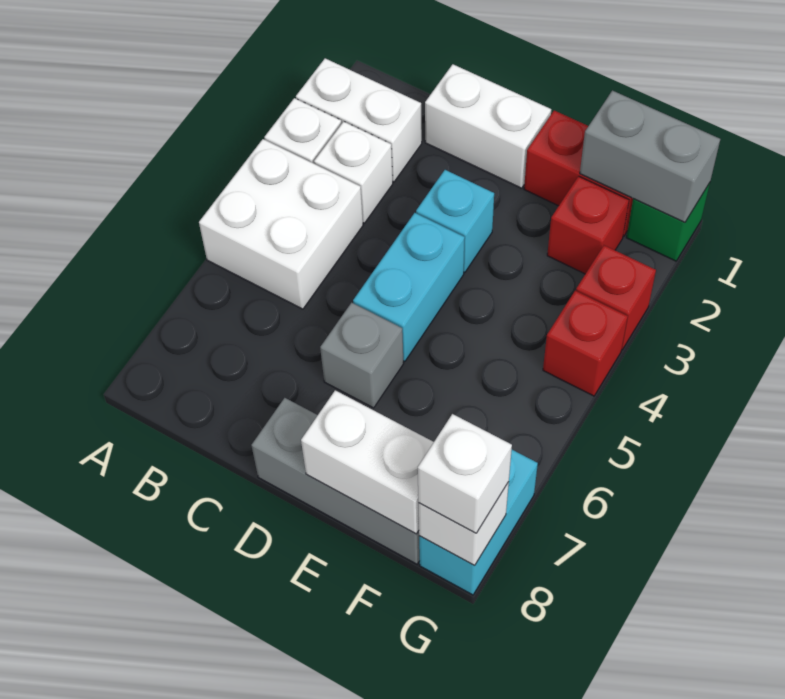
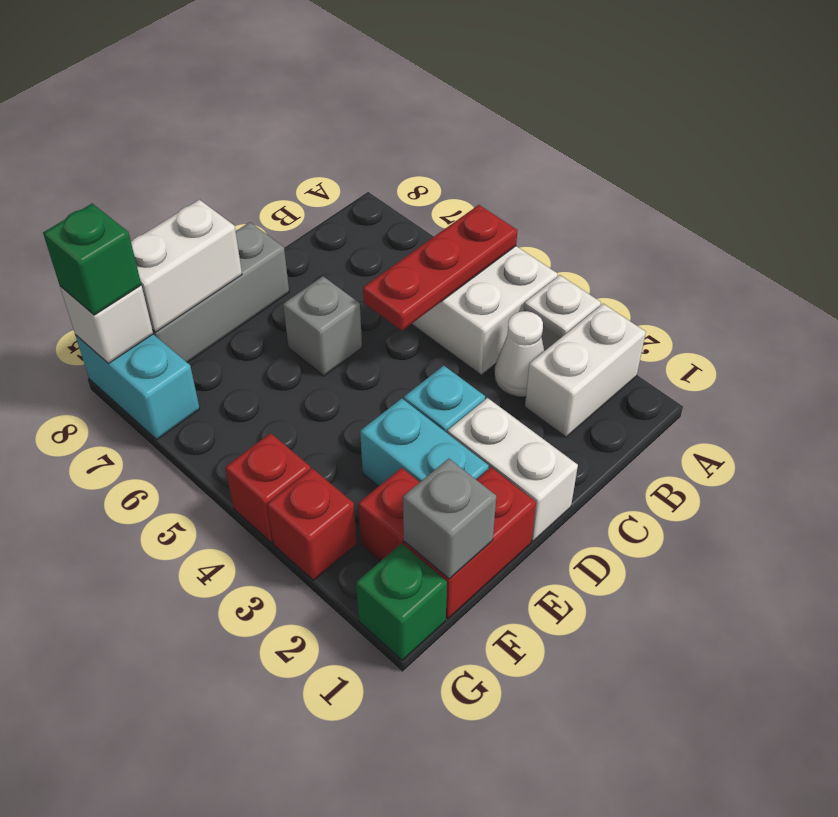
none -> red 1x3 plate [363,205,517,331]
white 1x1 brick [314,122,393,223] -> white 1x1 cone [494,311,544,397]
white 1x2 brick [425,64,551,188] -> white 1x2 brick turned to [447,398,578,541]
cyan 1x2 brick [353,213,465,361] -> cyan 1x2 brick moved to [360,398,489,486]
grey 1x2 brick [580,90,720,223] -> grey 1x1 brick [403,459,496,579]
white 1x1 brick [418,414,512,533] -> green 1x1 brick [43,203,141,315]

